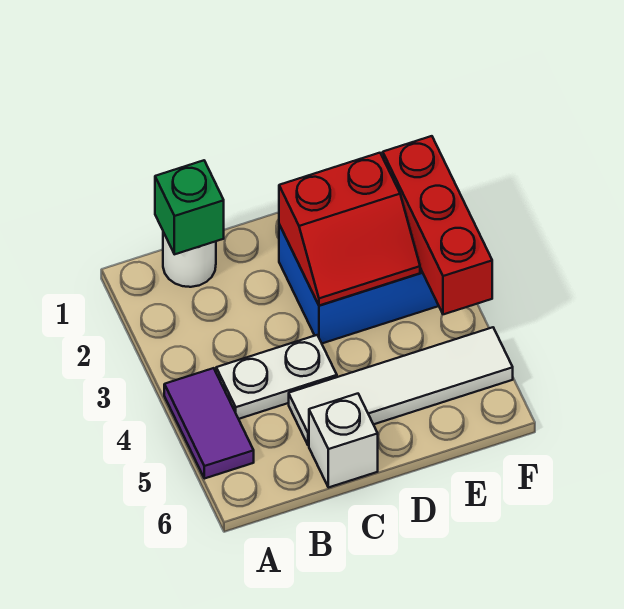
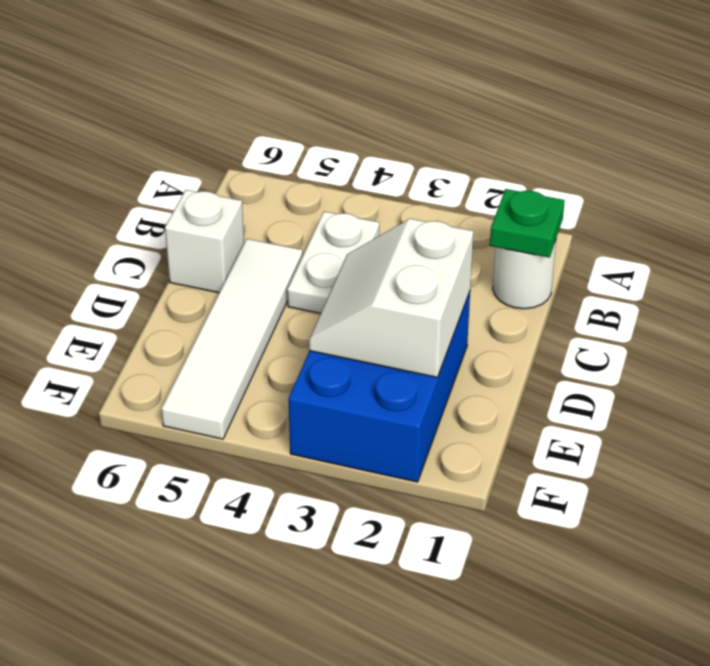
purple 1x2 tile [164,368,254,479] -> none
green 1x1 brick [155,160,224,254] -> green 1x1 plate [490,189,565,258]
red 2x2 slope [279,153,420,306] -> white 2x2 slope [309,219,473,378]
red 1x3 brick [383,136,492,314] -> none

